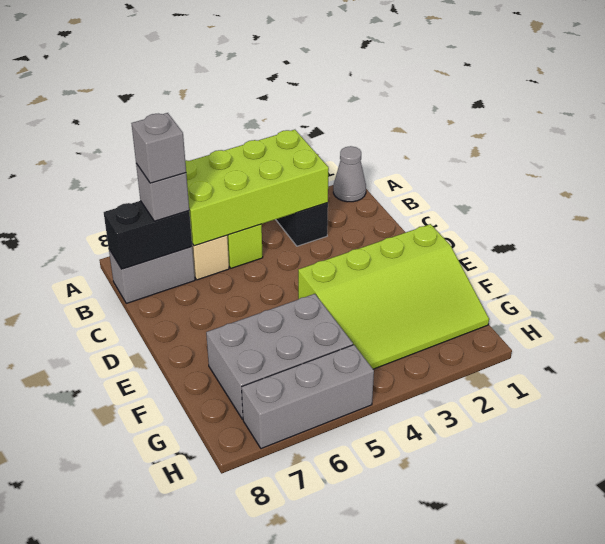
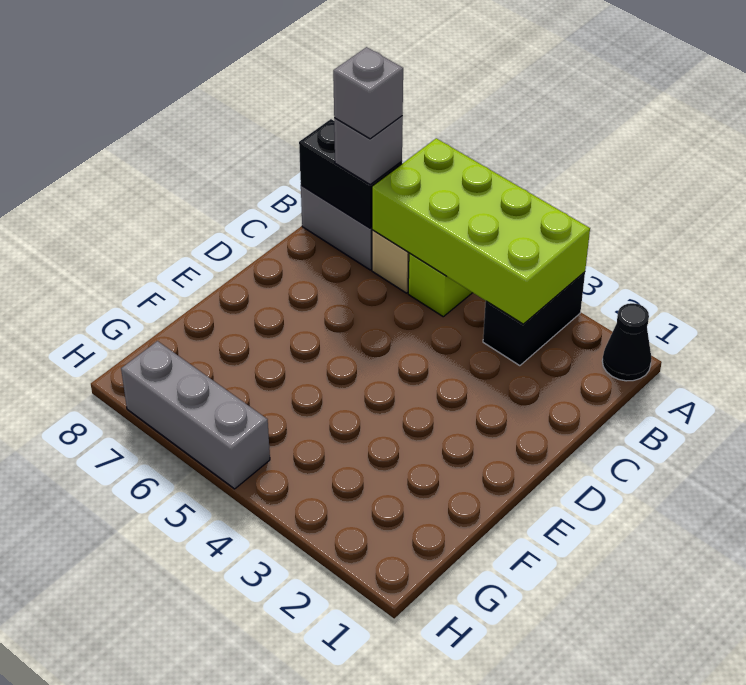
grey 1x1 cone [333,146,366,202] -> black 1x1 cone [602,303,651,381]
lime 3x4 slope [298,224,489,369] -> none
grey 2x3 brick [206,294,353,419] -> none

